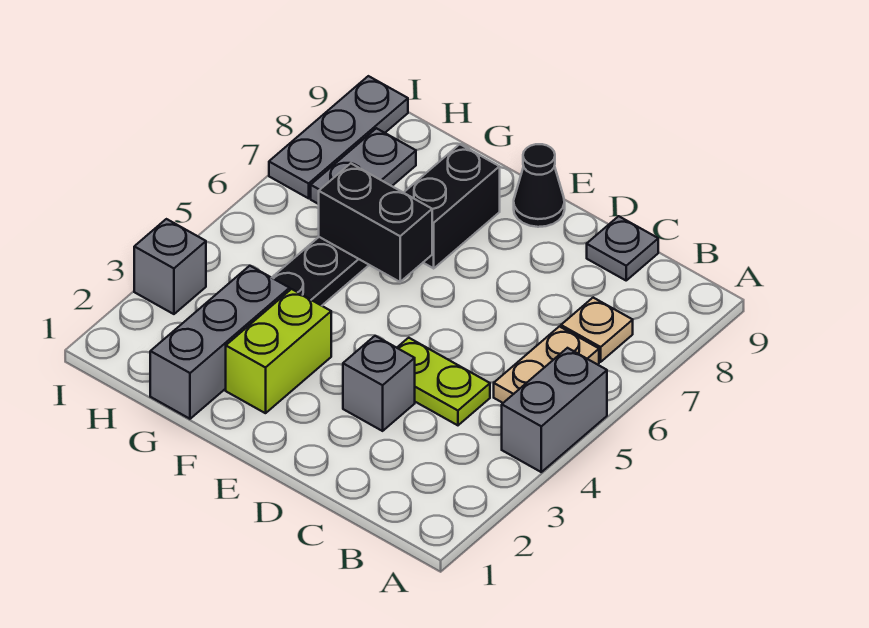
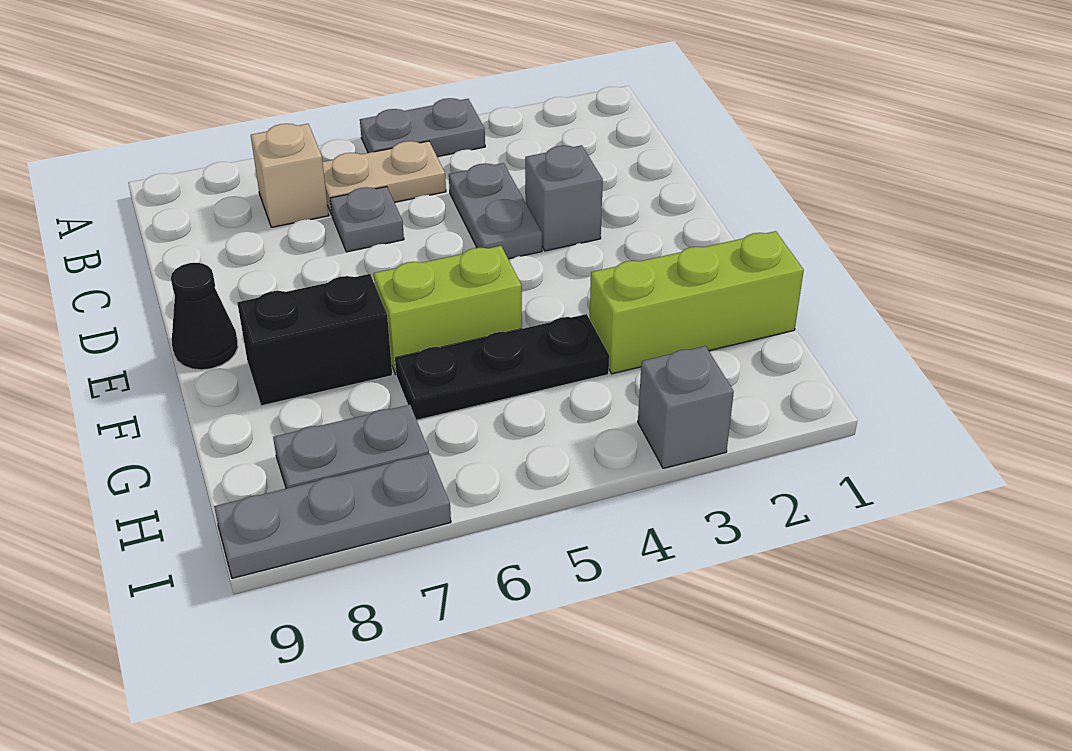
grey 1x2 brick [502,348,607,472] -> grey 1x2 plate [360,98,485,157]
tan 1x1 plate [561,298,633,362] -> tan 1x1 brick [251,124,329,227]
lime 1x2 plate [397,338,490,425] -> grey 1x2 plate [449,163,542,259]
grey 1x1 plate [587,216,658,280] -> grey 1x1 plate moved to [330,187,404,252]
lime 1x2 brick [226,289,331,413] -> lime 1x2 brick moved to [374,246,522,374]
black 1x2 brick [319,163,432,282] -> none
grey 1x3 brick [150,266,290,419] -> lime 1x3 brick [590,231,804,374]

